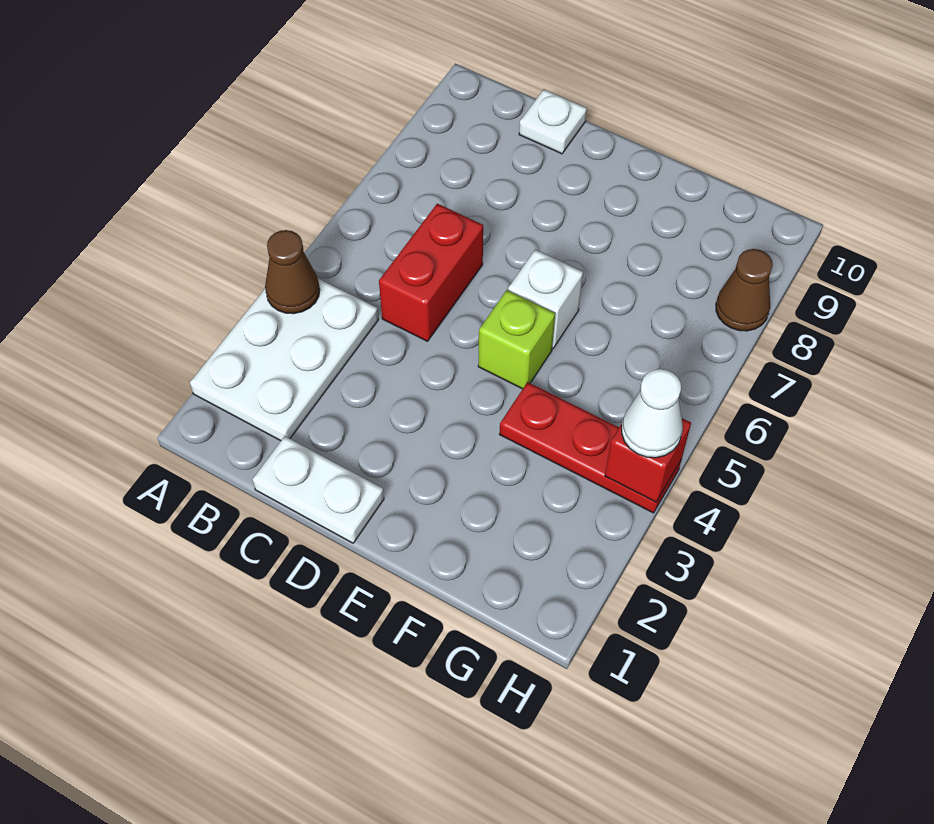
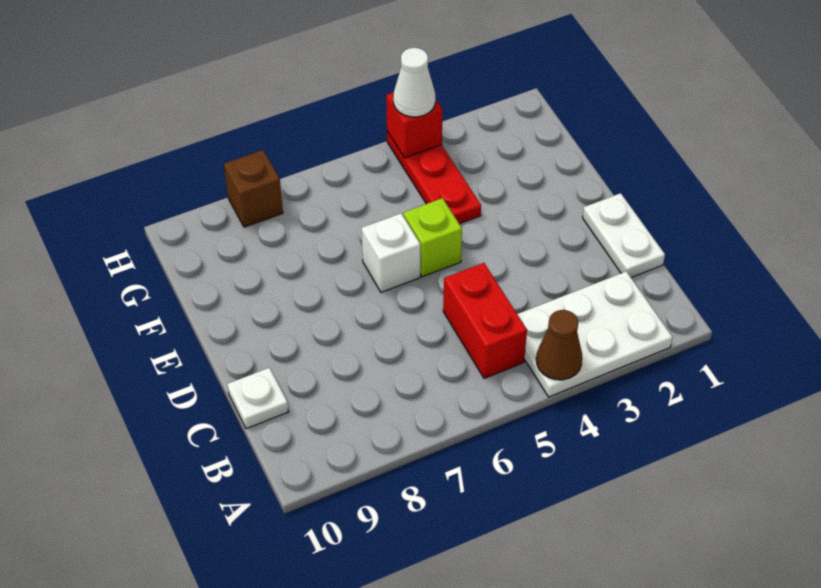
red 1x2 brick [379,204,483,341] -> red 1x2 brick turned to [443,263,527,378]
brown 1x1 cone [716,249,773,331] -> brown 1x1 brick [224,150,283,227]

